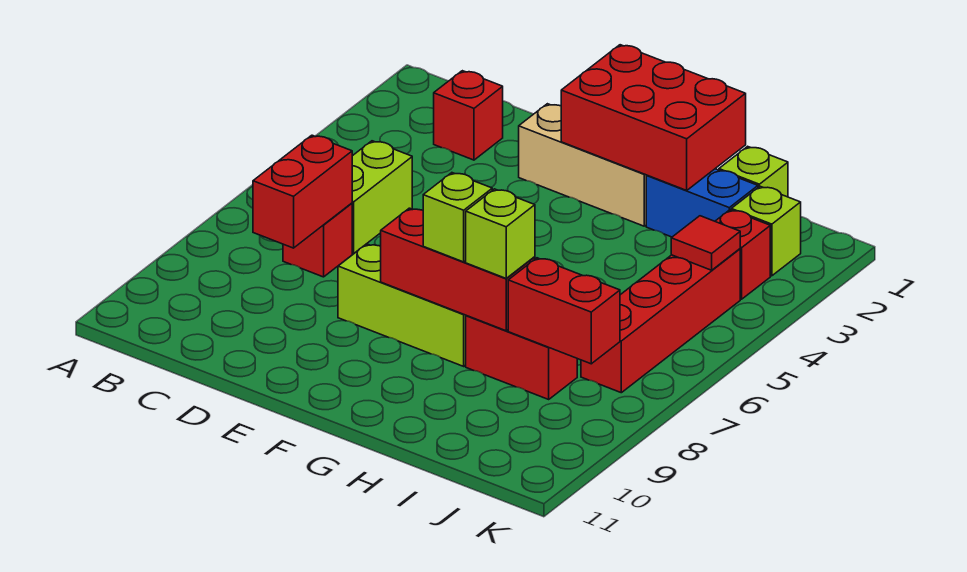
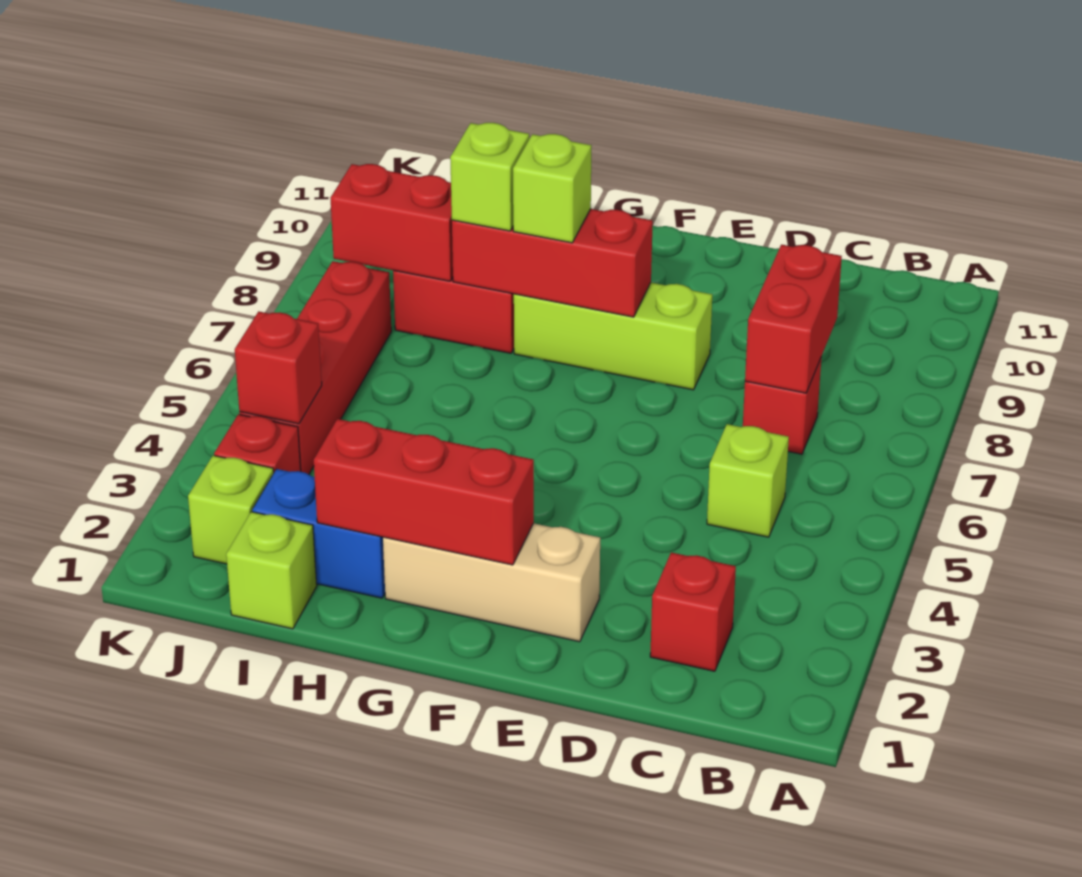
lime 1x2 brick [352,141,412,254] -> lime 1x1 brick [707,424,789,537]
red 2x3 brick [561,45,746,190] -> red 1x3 brick [314,419,534,565]
red 1x1 tile [671,216,740,270] -> red 1x1 brick [235,311,322,424]

